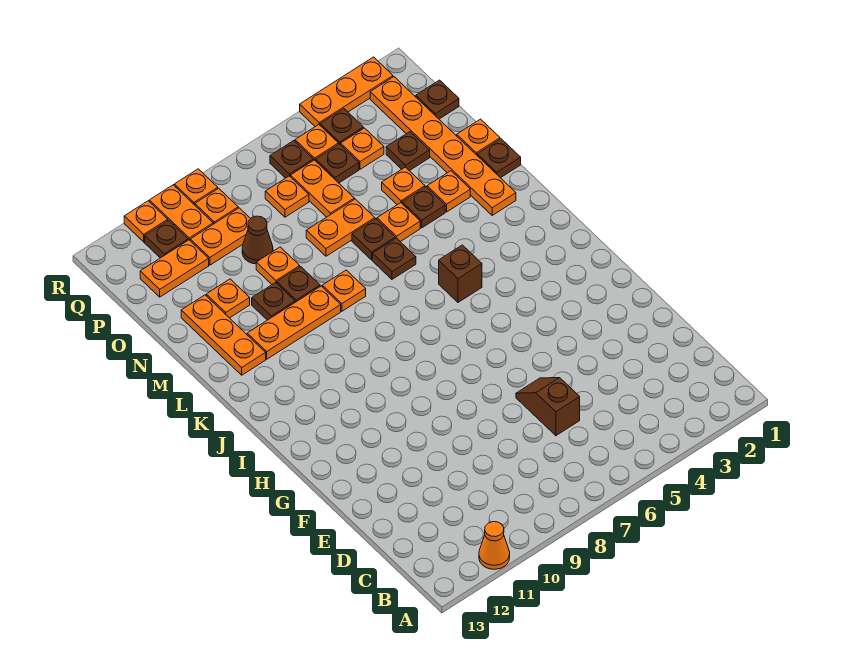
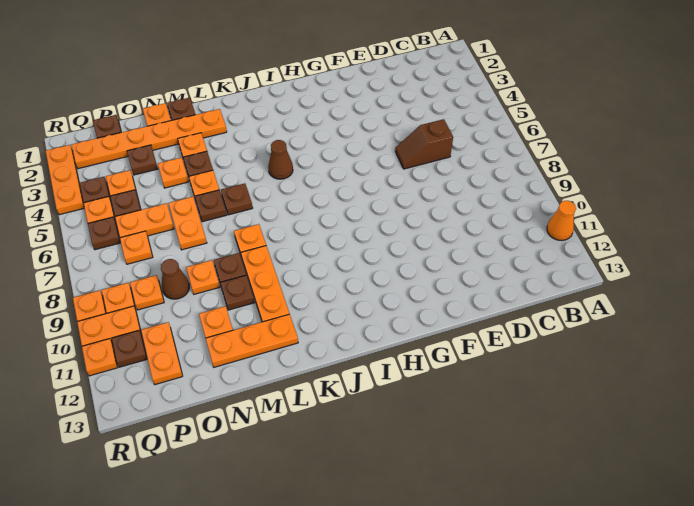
brown 1x1 brick [439,245,482,302] -> brown 1x1 cone [268,140,293,179]
orange 1x2 plate [190,208,250,265] -> orange 1x1 plate [130,275,164,310]

